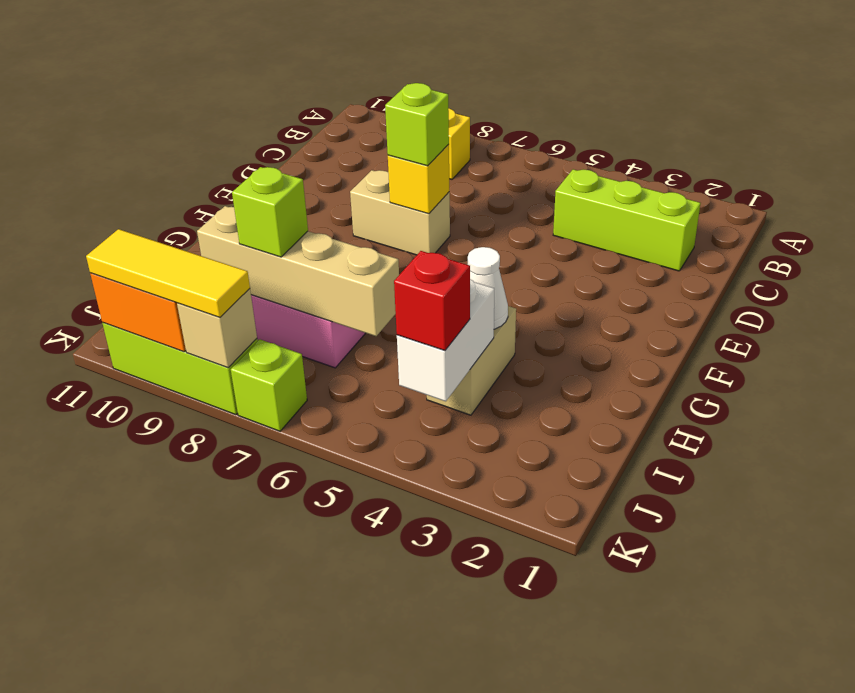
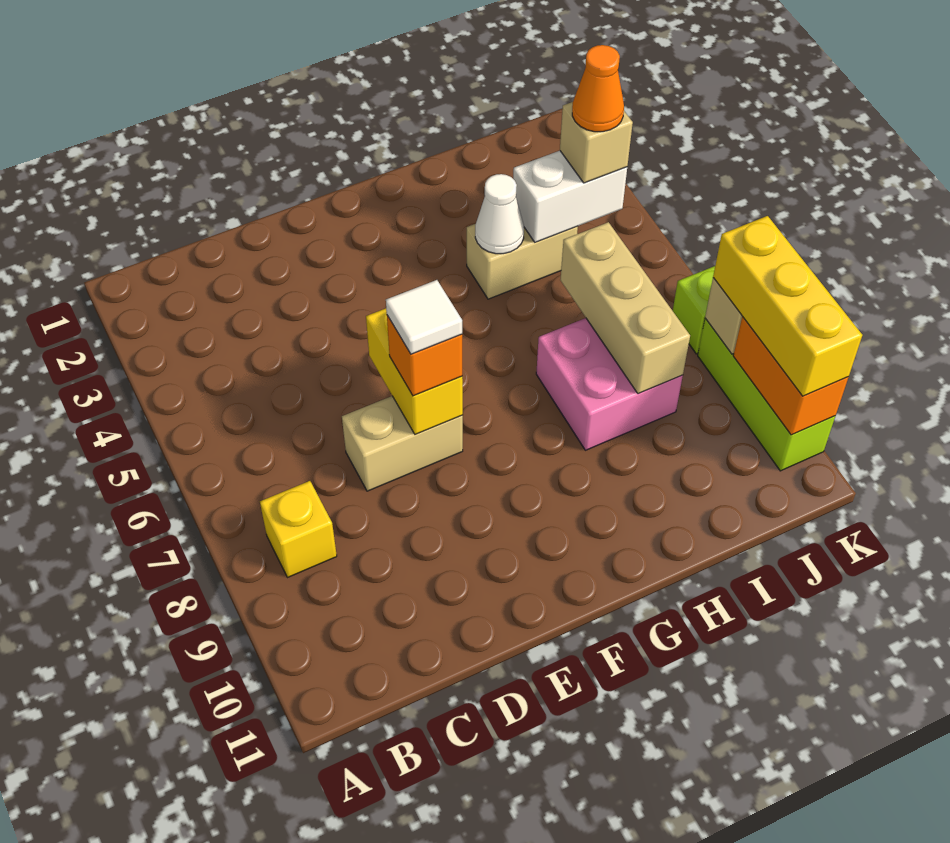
lime 1x3 brick [553,169,700,271] -> none
tan 1x2 brick [350,170,450,255] -> tan 1x2 brick turned to [342,396,463,491]
yellow 1x1 brick [388,144,449,214] -> yellow 1x2 brick [366,308,463,435]
lime 1x1 brick [385,83,449,166] -> orange 1x1 brick [387,315,462,396]
none -> white 1x1 tile [386,280,462,354]
tan 1x4 brick [197,206,399,336] -> tan 1x3 brick [560,222,690,394]
lime 1x1 brick [232,167,308,257] -> none
red 1x1 brick [394,251,470,351] -> tan 1x1 brick [560,102,633,183]
none -> orange 1x1 cone [572,45,624,132]
yellow 1x3 tile [86,229,250,317] -> yellow 1x3 brick [713,216,862,396]

